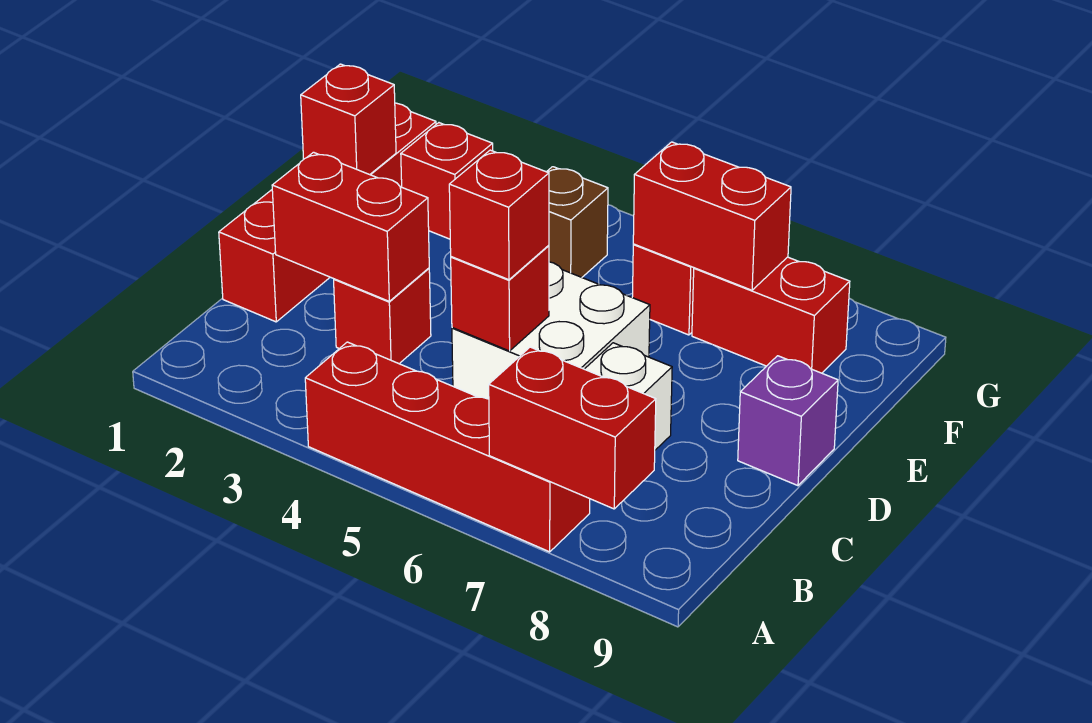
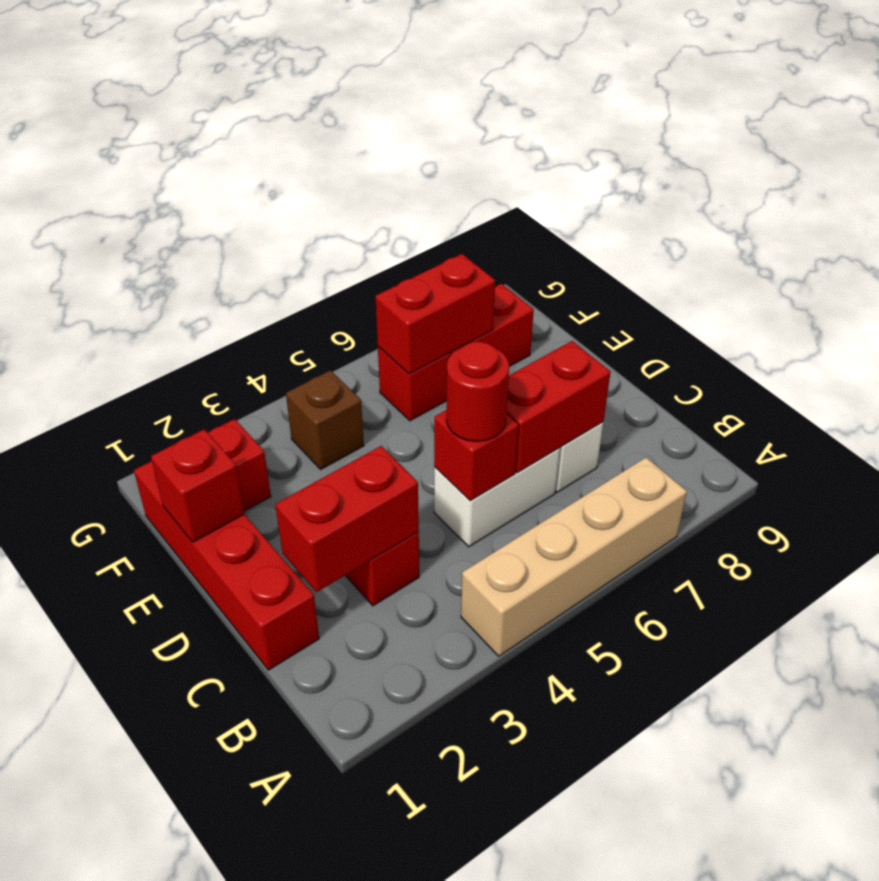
red 1x4 brick [305,342,590,552] -> tan 1x4 brick [461,458,687,656]
red 1x2 brick [489,347,656,509] -> red 1x2 brick moved to [507,341,610,473]
white 2x2 brick [452,262,650,399] -> white 1x2 brick [434,448,560,547]
red 1x1 brick [449,150,549,280] -> red 1x1 round brick [446,342,509,442]
purple 1x1 brick [738,356,838,486] -> none

